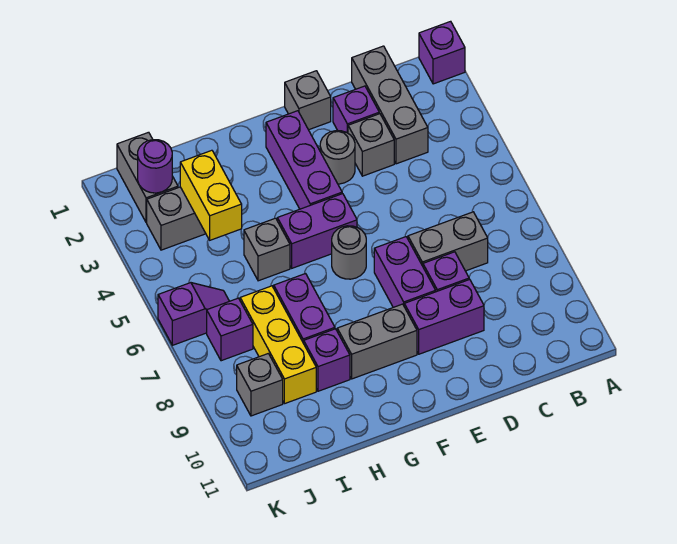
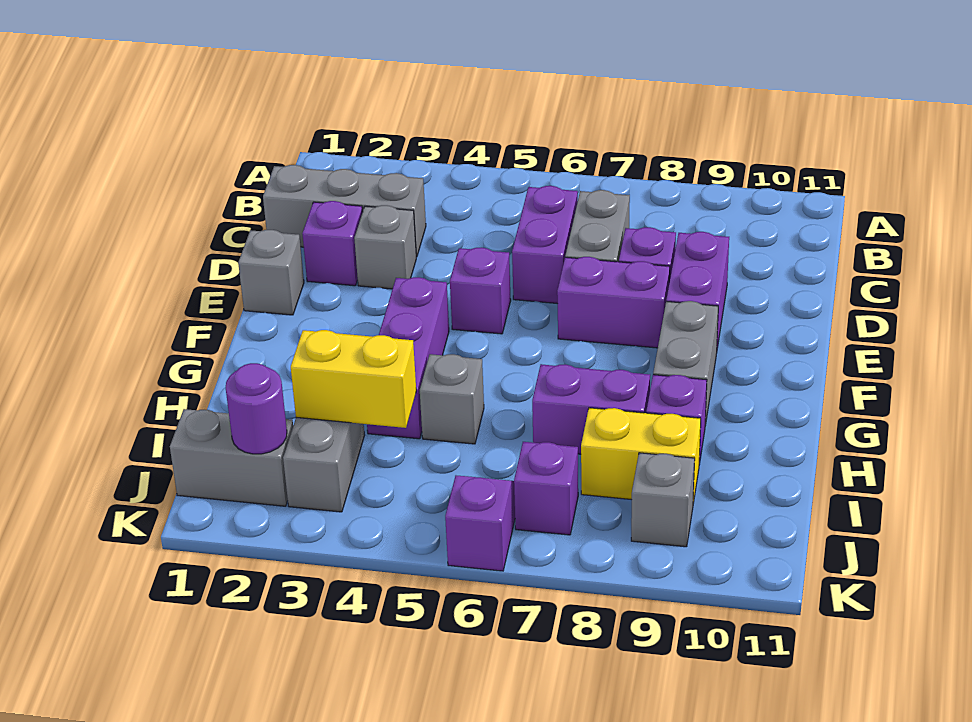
purple 1x1 brick [419,21,465,84] -> purple 1x1 brick moved to [450,247,511,334]
grey 1x1 round brick [320,131,355,184] -> none
purple 1x3 brick [266,111,342,209] -> purple 1x3 brick turned to [367,277,449,439]
purple 1x2 brick [277,194,357,268] -> purple 1x2 brick moved to [512,186,578,304]
grey 1x1 round brick [332,226,366,279] -> none
yellow 1x3 brick [240,286,316,404] -> yellow 1x2 brick [581,408,701,503]

